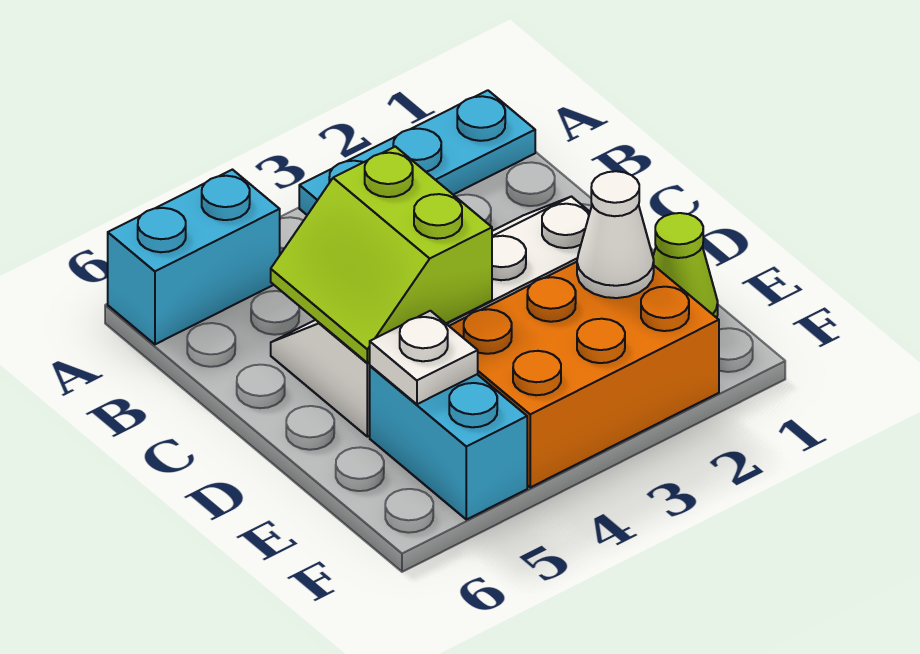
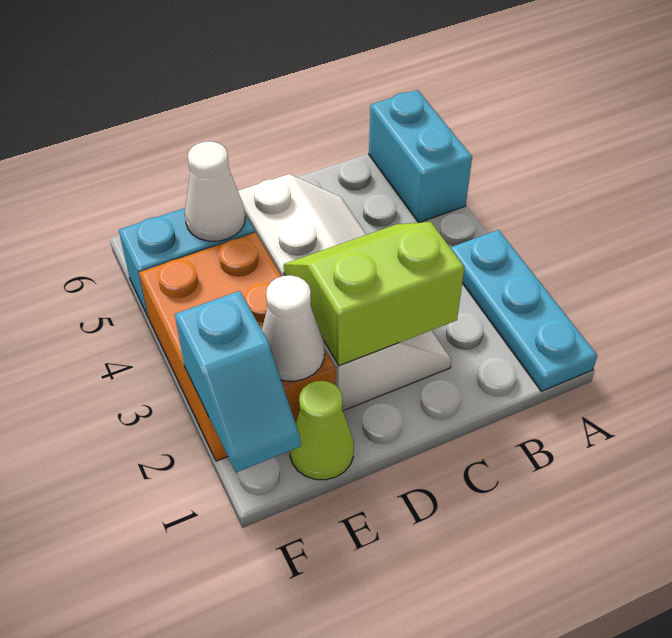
lime 2x2 slope [271,146,492,363] -> lime 2x2 slope moved to [283,222,465,366]
white 1x1 plate [370,311,478,404] -> white 1x1 cone [185,141,245,241]
none -> cyan 1x2 slope [175,291,301,472]

